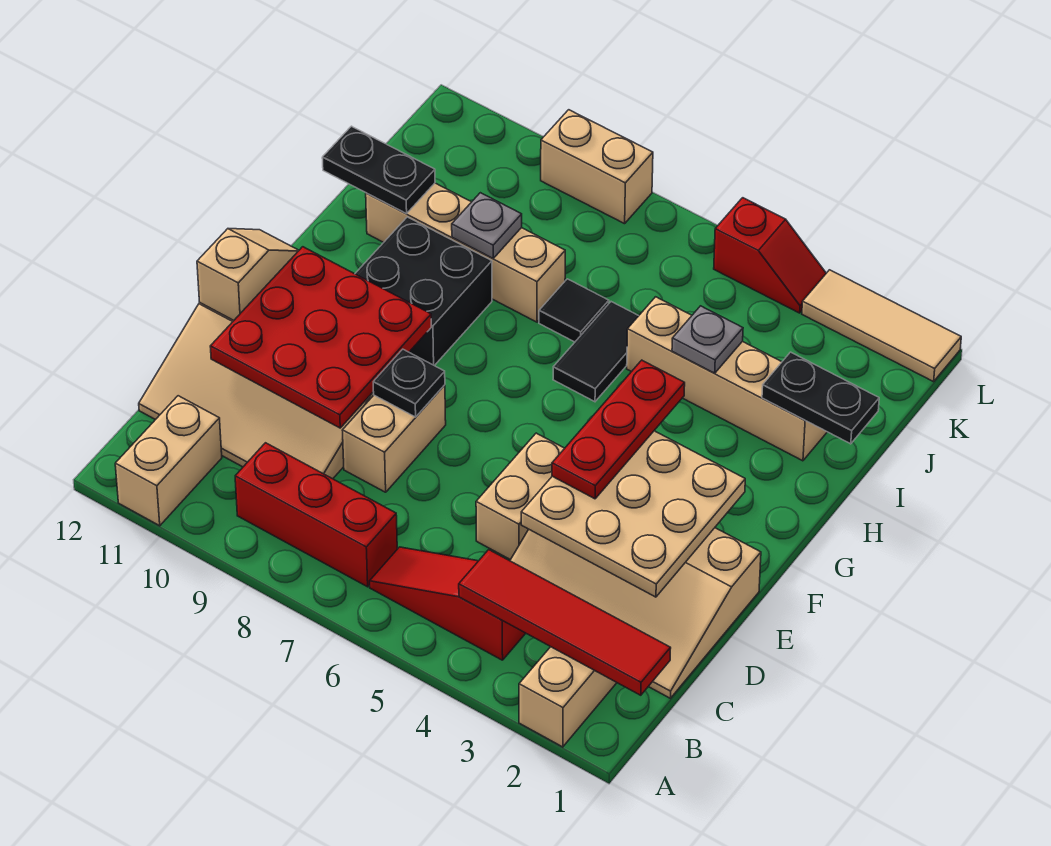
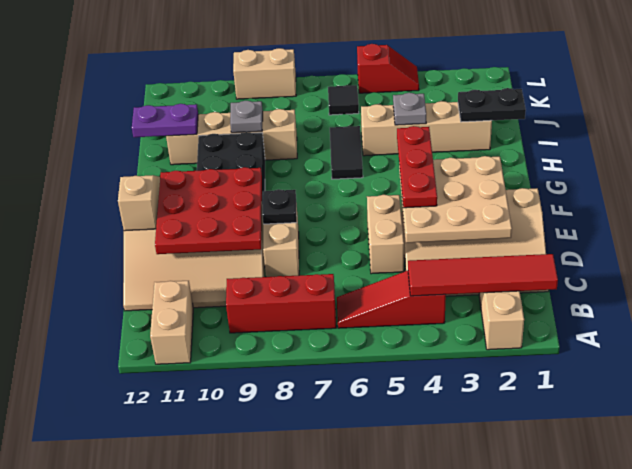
black 1x1 tile [539,279,609,342] -> black 1x1 tile moved to [328,85,359,115]
black 1x2 plate [322,126,435,214] -> purple 1x2 plate [132,104,198,137]
tan 1x3 tile [802,270,961,382] -> none

